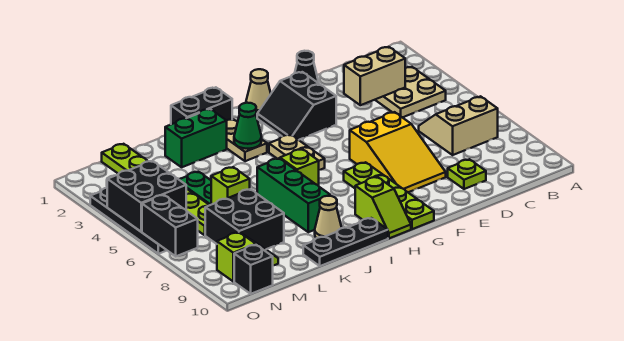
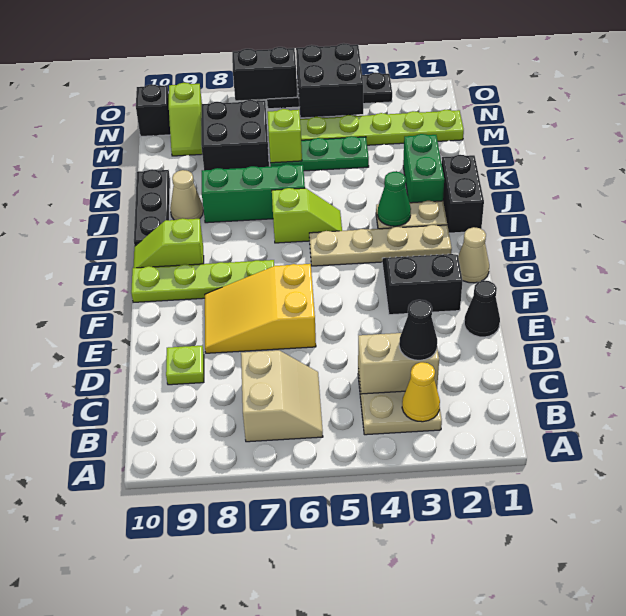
none -> yellow 1x1 cone [402,362,440,422]
tan 1x2 brick [344,47,405,105] -> tan 1x2 brick turned to [358,333,439,394]
none -> black 1x1 cone [399,300,437,360]
tan 1x2 plate [269,135,325,170] -> tan 1x4 plate [309,225,452,266]

